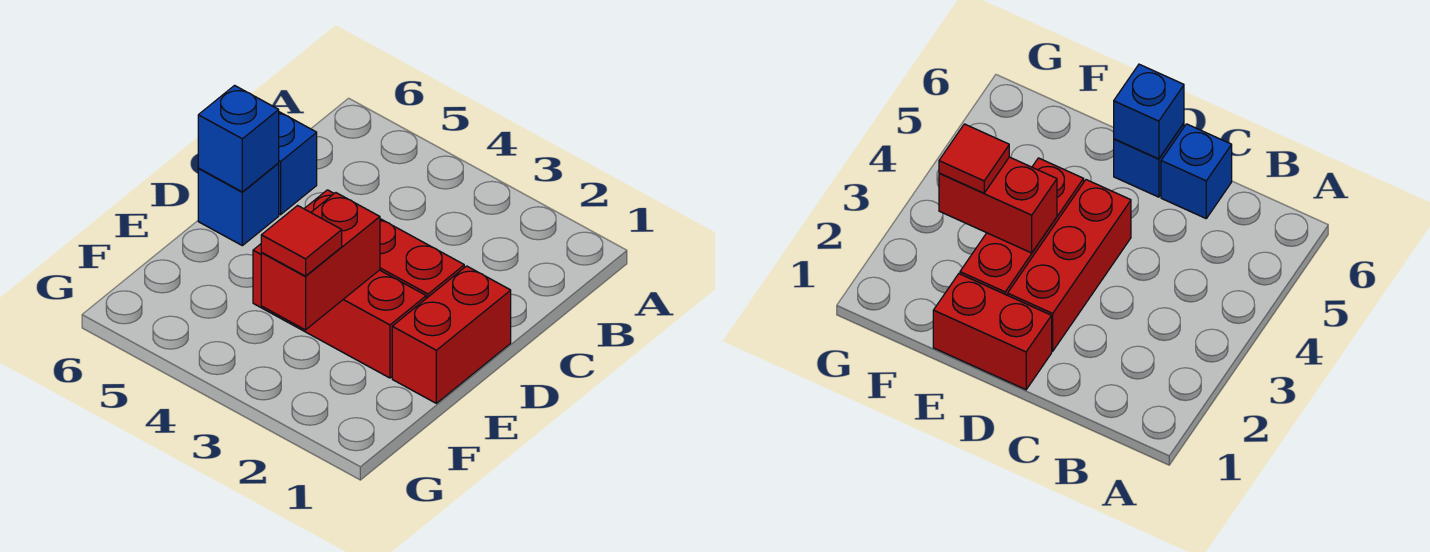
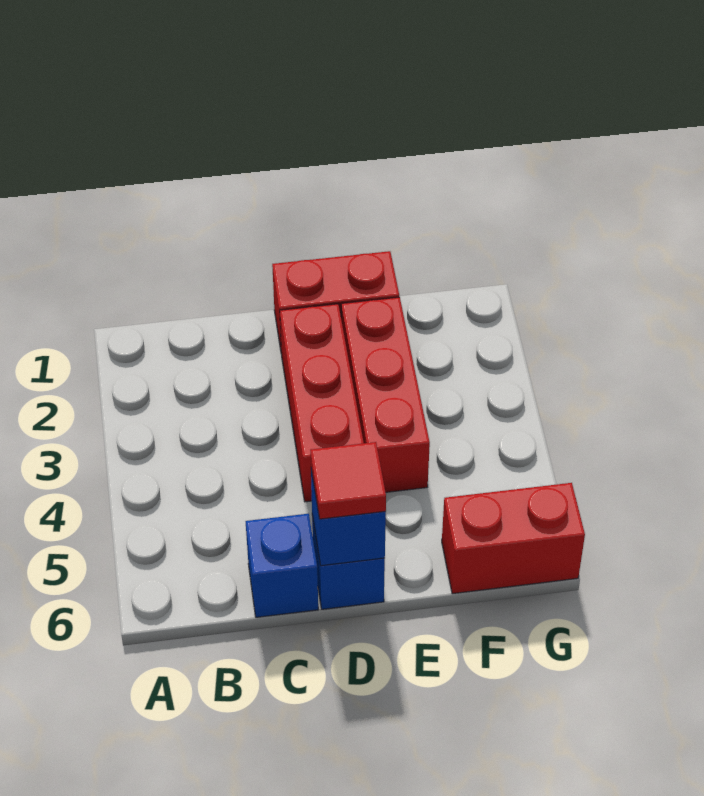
red 1x2 brick [261,193,380,330] -> red 1x2 brick moved to [442,483,585,594]
red 1x1 tile [261,206,342,276] -> red 1x1 tile moved to [310,442,386,519]

